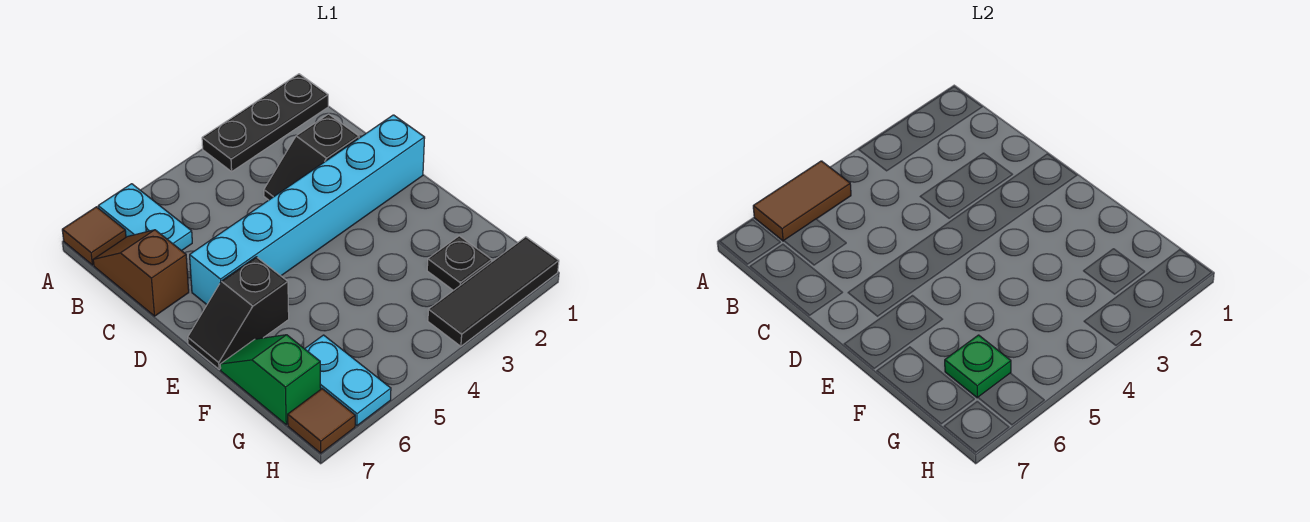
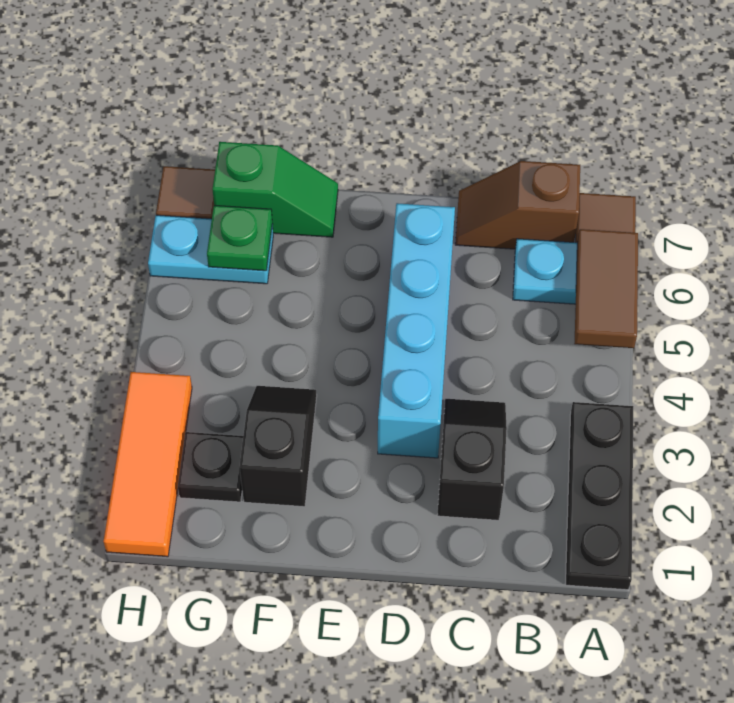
brown 1x2 slope [93,230,189,316] -> brown 1x2 slope turned to [455,161,580,249]
cyan 1x6 brick [190,115,425,304] -> cyan 1x4 brick [378,203,455,458]
black 1x2 slope [188,257,289,369] -> black 1x2 slope moved to [240,386,317,507]
black 1x3 tile [428,237,559,346] -> orange 1x3 tile [103,372,192,557]

